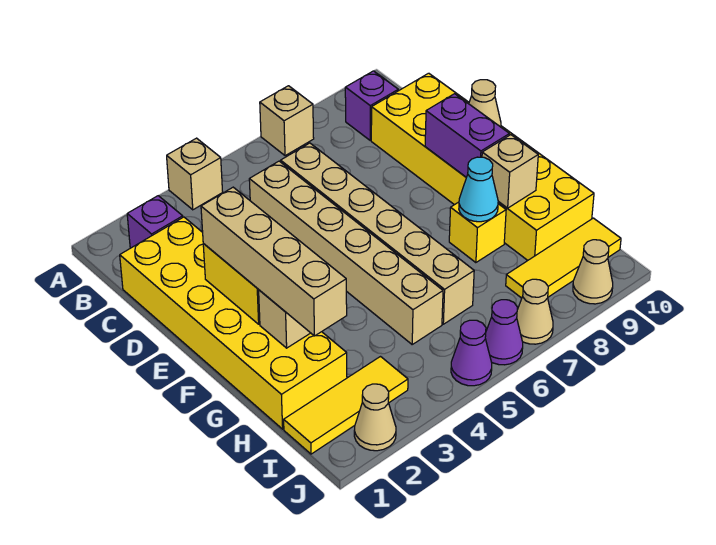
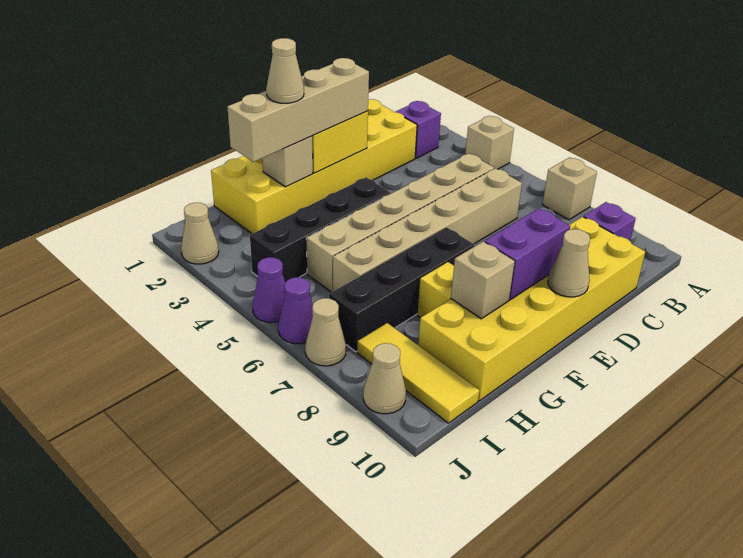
none -> black 1x4 brick [250,177,391,282]
none -> black 1x4 brick [329,227,474,352]
none -> tan 1x1 cone [266,38,304,103]
cyan 1x1 cone [459,157,498,222] -> none
yellow 1x3 tile [284,357,408,454] -> none

